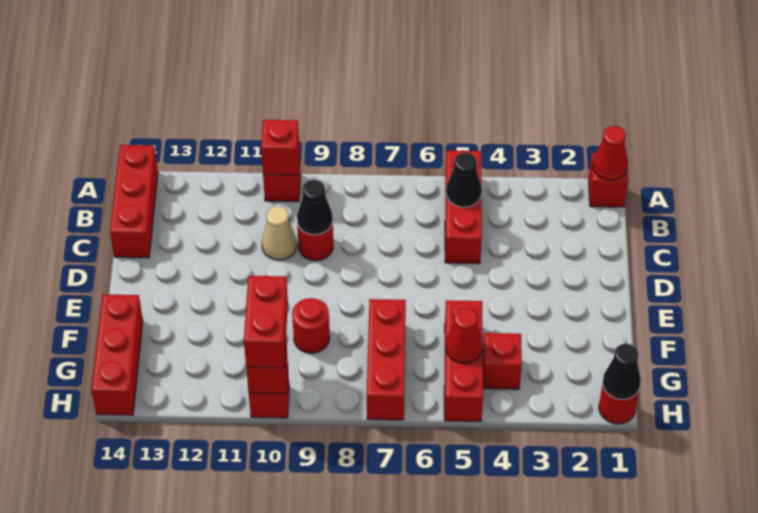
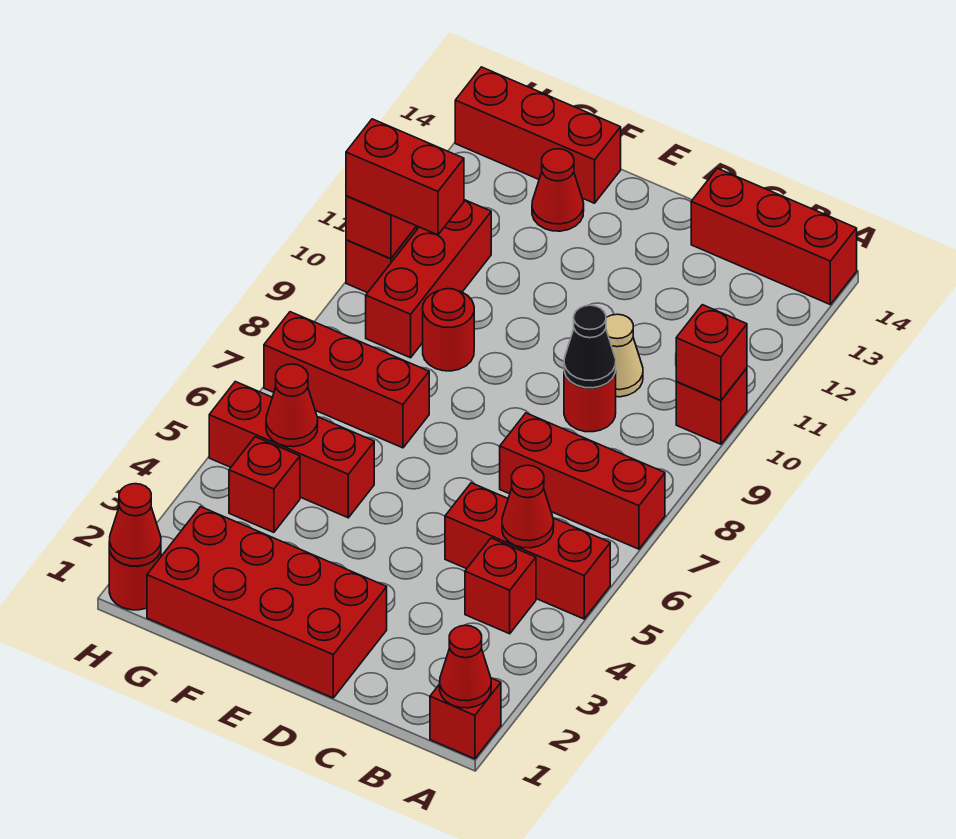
none -> red 1x3 brick [500,413,665,549]
none -> red 1x1 brick [465,538,536,634]
black 1x1 cone [446,153,482,207] -> red 1x1 cone [502,465,554,548]
none -> red 2x4 brick [147,507,387,698]
none -> red 1x1 cone [532,149,584,231]
none -> red 1x3 brick [366,200,491,358]
black 1x1 cone [603,344,641,399] -> red 1x1 cone [109,484,161,566]

